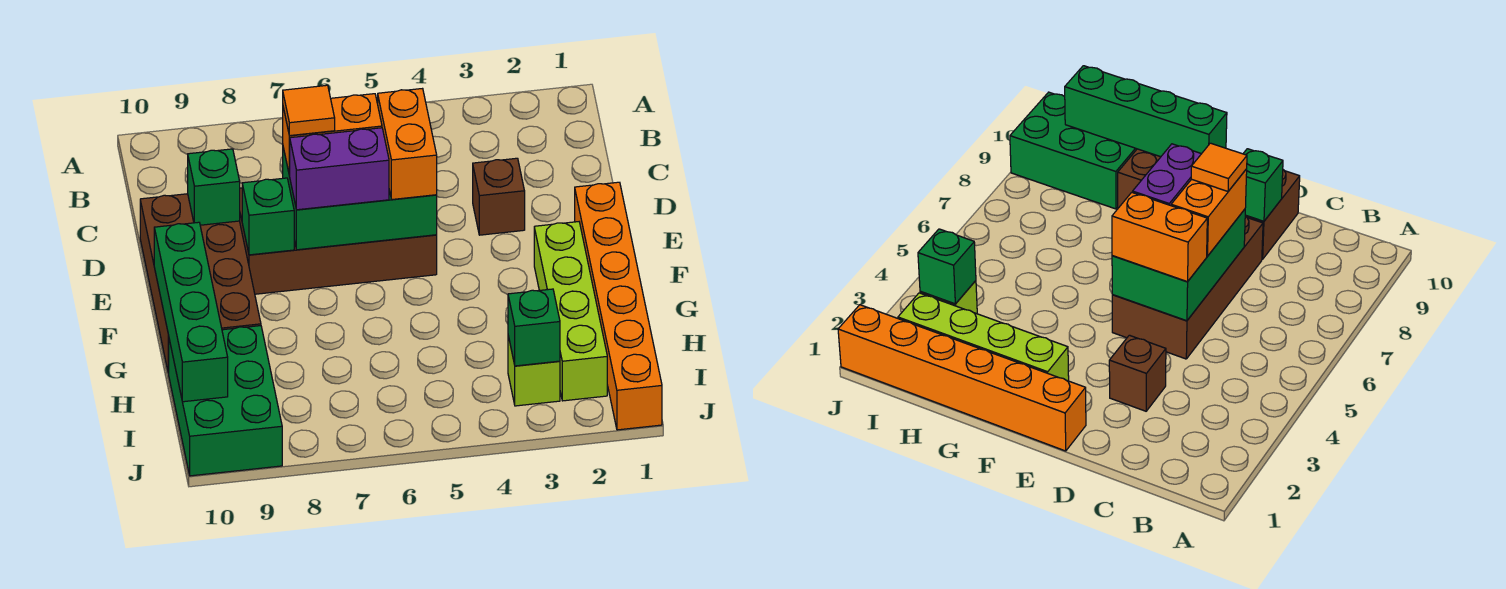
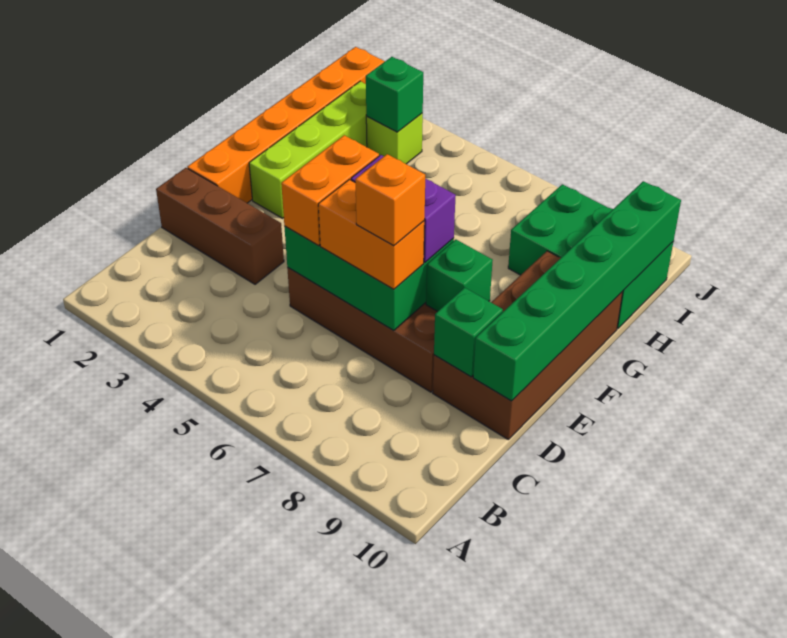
brown 1x1 brick [473,158,525,235] -> brown 1x3 brick [156,168,284,284]
orange 1x1 tile [283,85,335,136] -> orange 1x1 brick [355,154,426,246]
green 1x4 brick [154,222,228,402] -> green 1x6 brick [473,181,681,401]
green 2x3 brick [169,326,282,476] -> green 2x3 brick turned to [508,184,673,329]

